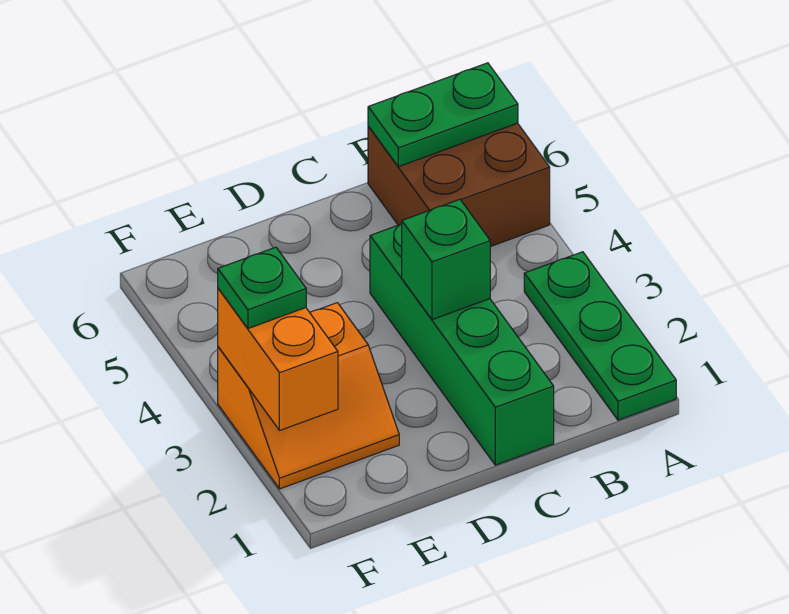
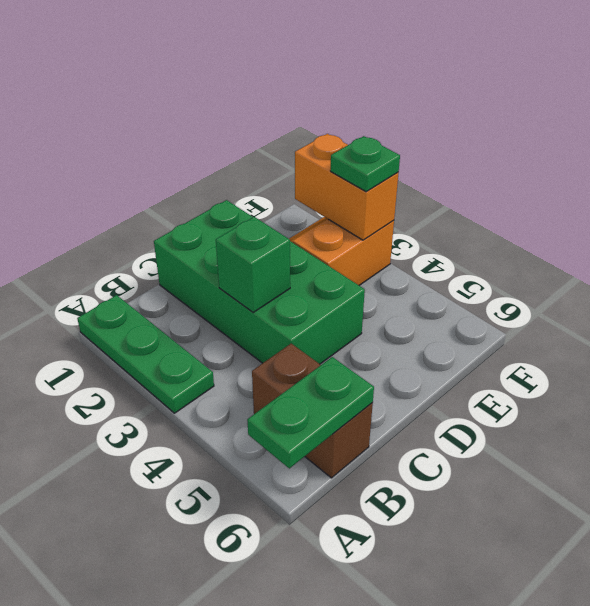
brown 2x2 brick [368,123,550,247] -> brown 1x2 brick [252,344,373,478]
green 1x4 brick [370,224,554,465] -> green 2x4 brick [154,200,365,364]

